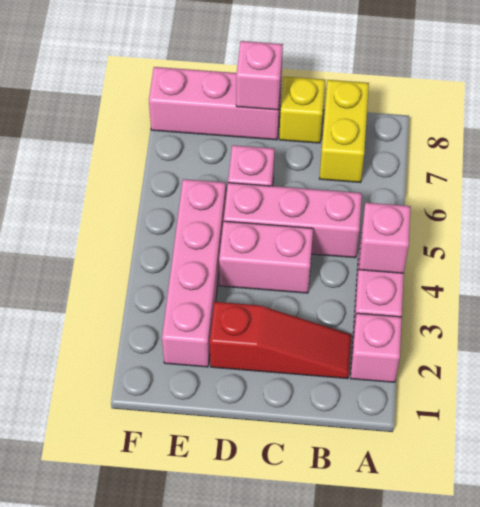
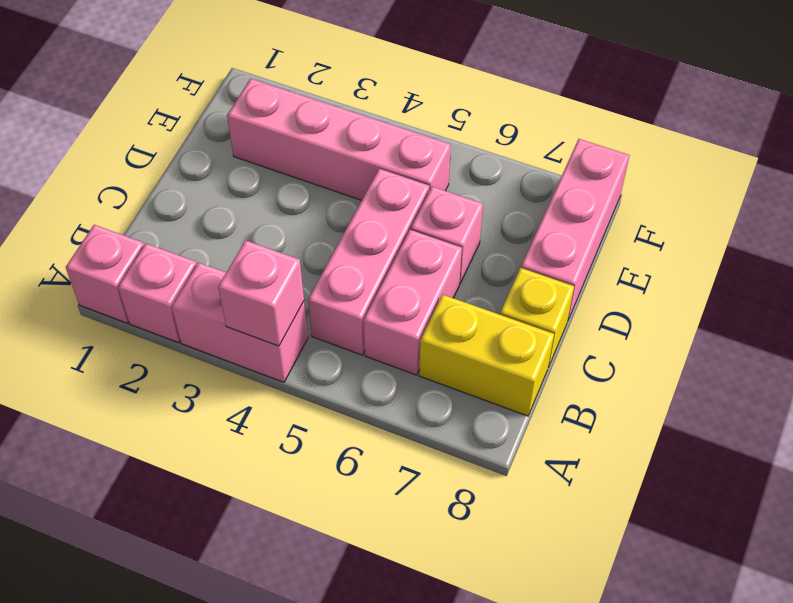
red 1x3 slope [210,302,351,379] -> none
pink 1x2 brick [219,221,313,293] -> pink 1x2 brick moved to [364,230,462,375]
pink 1x1 brick [236,41,283,110] -> pink 1x1 brick moved to [66,225,144,323]

